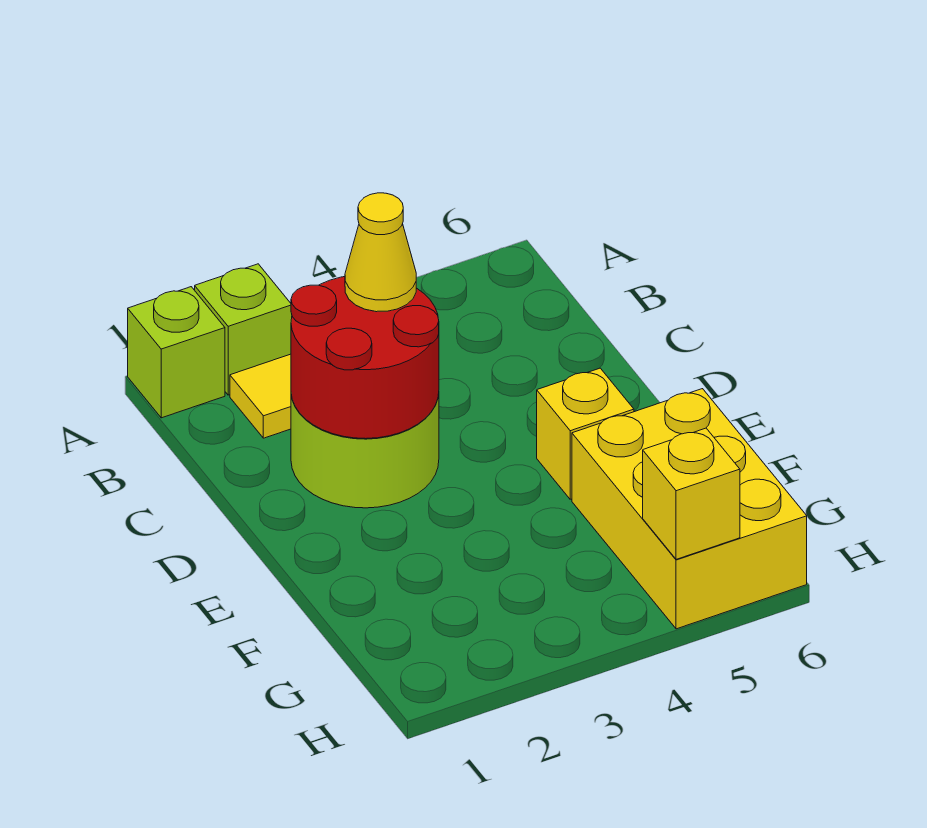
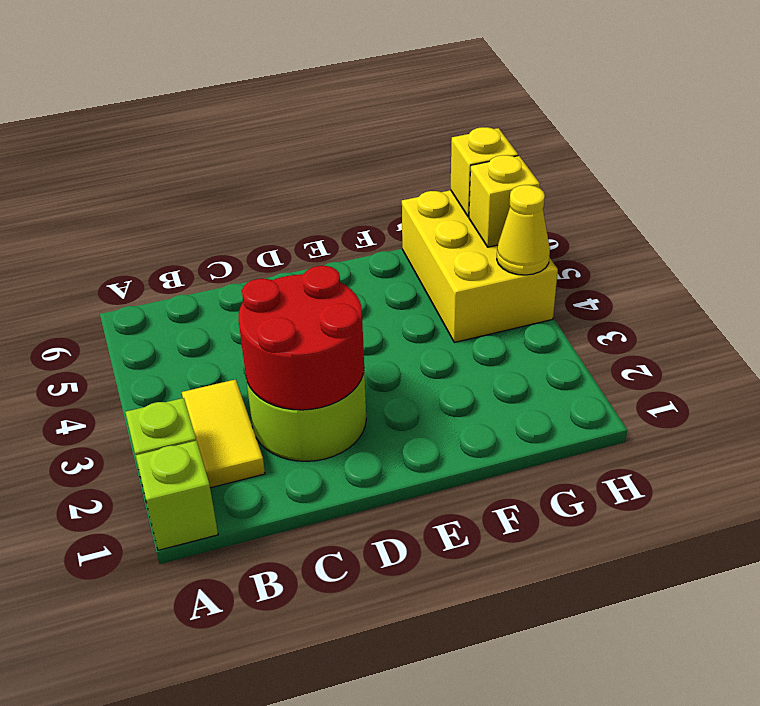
yellow 1x1 cone [345,193,416,312] -> yellow 1x1 cone moved to [497,185,550,275]
yellow 1x1 brick [537,368,634,499] -> yellow 1x1 brick moved to [451,127,518,217]
yellow 2x3 brick [572,389,807,629] -> yellow 2x3 brick turned to [402,190,558,342]

